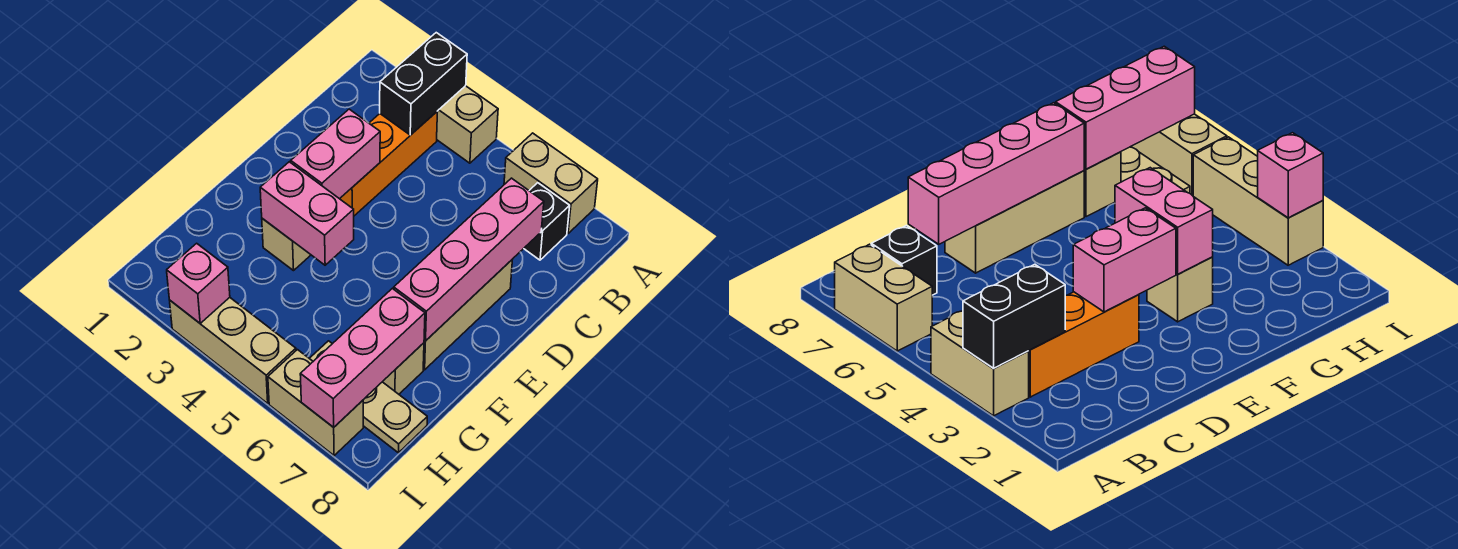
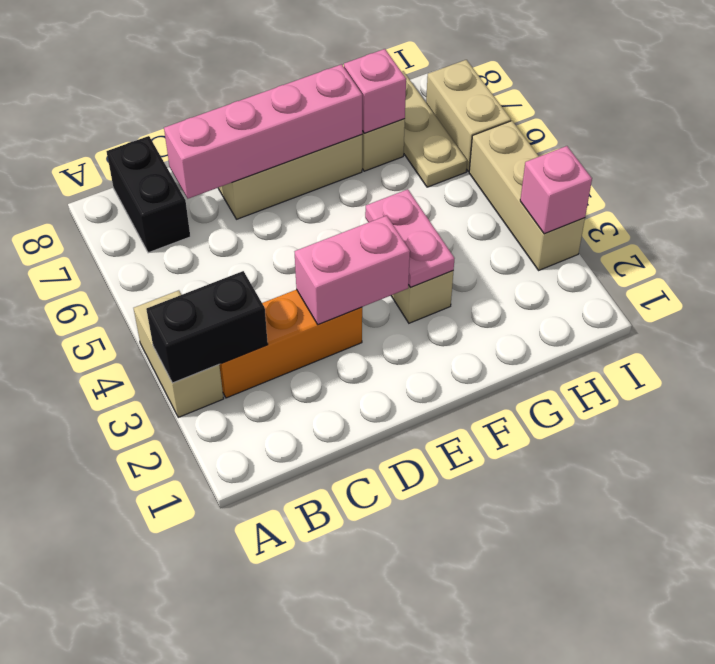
tan 1x2 brick [504,133,598,234] -> none
black 1x1 brick [524,183,570,260] -> black 1x2 brick [106,136,190,253]
pink 1x2 brick [260,162,354,265] -> pink 1x2 plate [365,189,455,288]
pink 1x3 brick [300,288,425,427] -> pink 1x1 brick [344,49,406,133]

